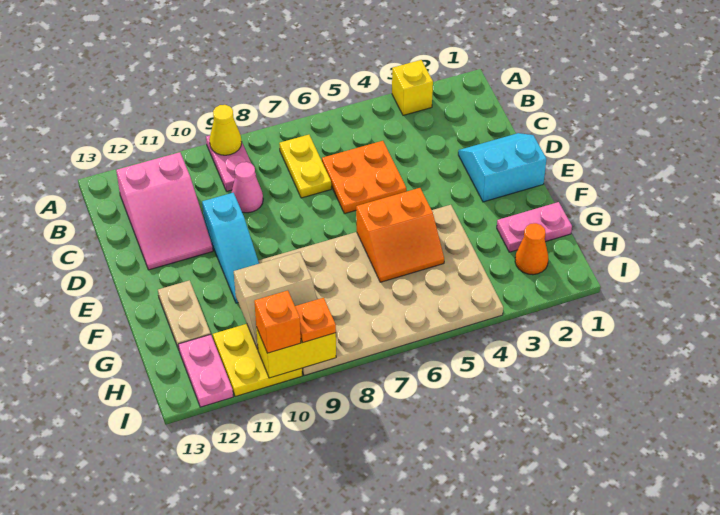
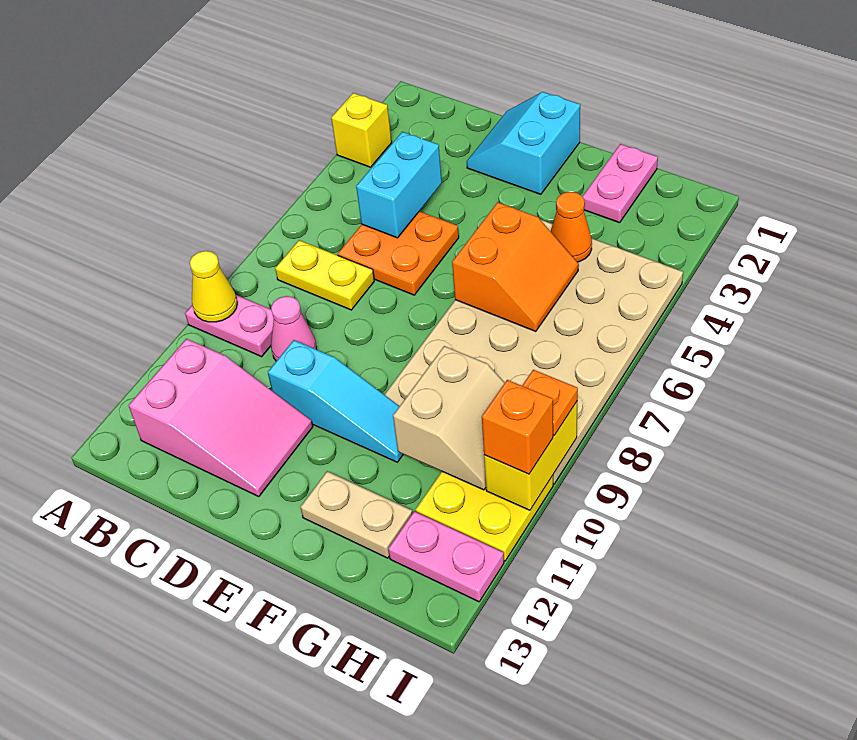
none -> cyan 1x2 brick [356,132,442,238]
orange 1x1 cone [515,223,548,275] -> orange 1x1 cone moved to [551,192,592,262]

